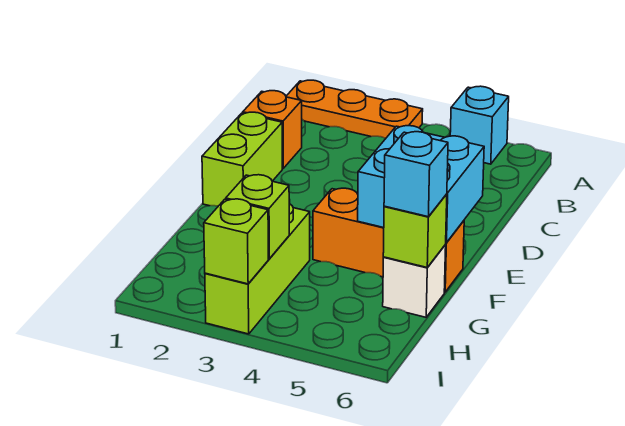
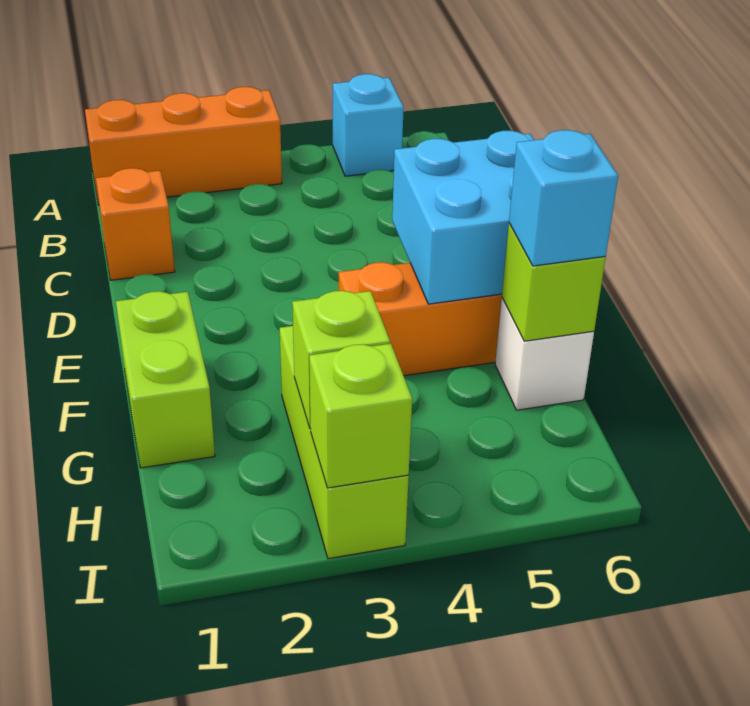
orange 1x3 plate [286,80,423,138] -> orange 1x3 brick [85,87,282,205]
lime 1x2 brick [202,112,282,206] -> lime 1x2 brick moved to [116,291,215,468]

